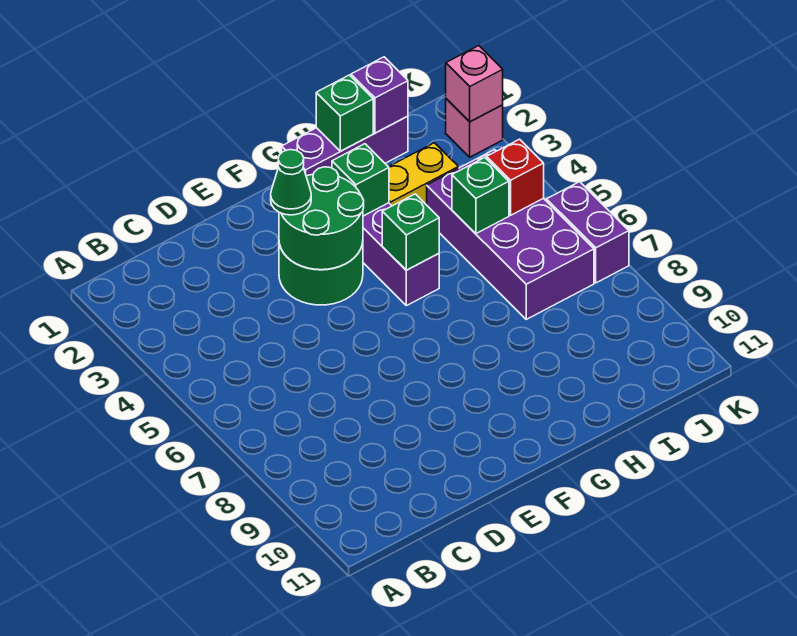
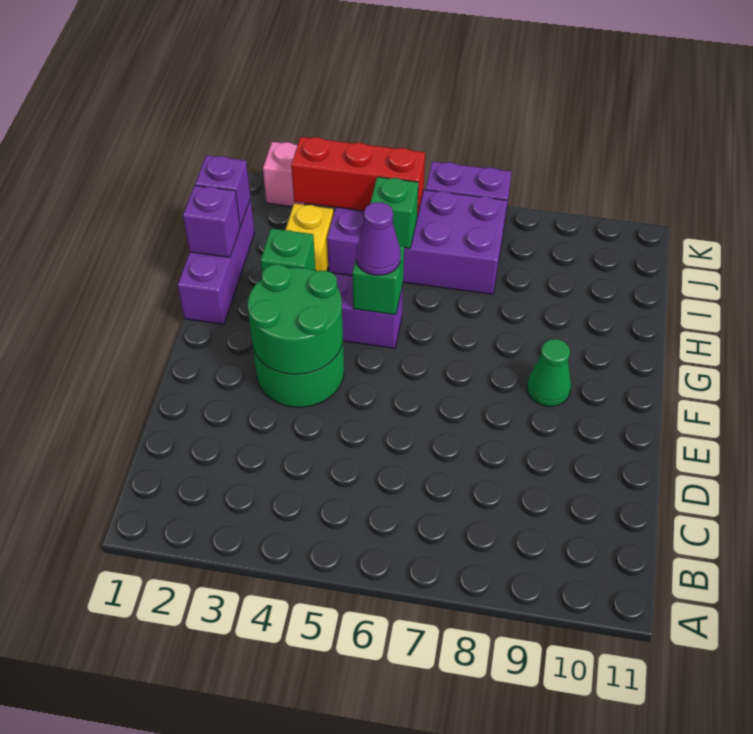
green 1x1 cone [271,150,311,215] -> green 1x1 cone moved to [527,339,571,406]
none -> purple 1x1 cone [356,202,401,275]
green 1x1 brick [316,75,373,151] -> purple 1x1 brick [183,186,240,257]
red 1x1 brick [487,139,544,215] -> red 1x3 brick [291,137,425,217]
pink 1x1 brick [446,46,503,122] -> none

